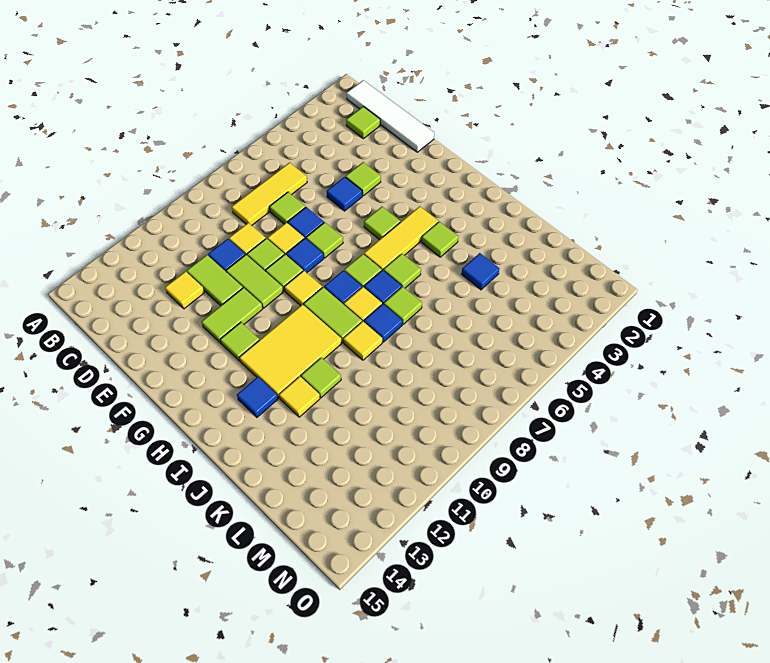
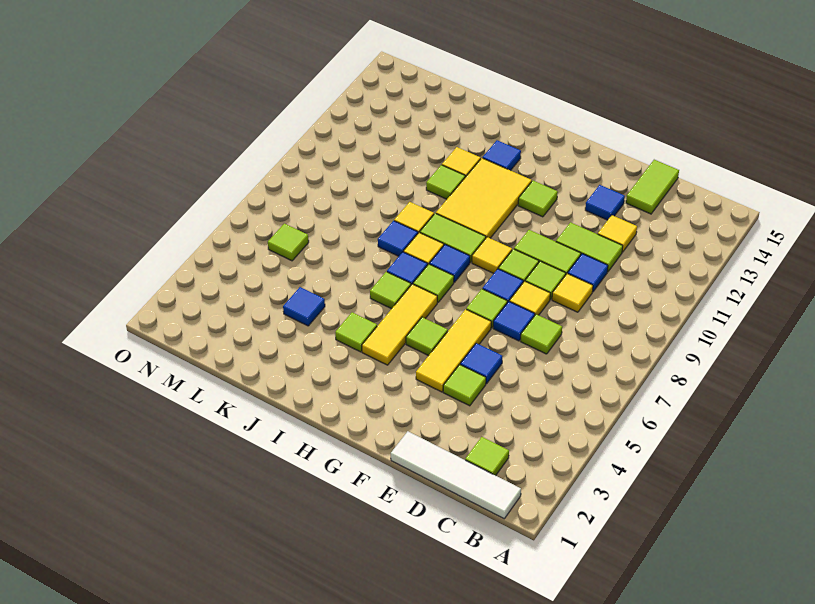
yellow 1x3 tile [232,163,307,225] -> yellow 1x3 tile moved to [416,309,491,392]
none -> blue 1x1 tile [585,185,625,220]
lime 1x2 tile [201,288,263,343] -> lime 1x2 tile moved to [626,160,679,214]
lime 1x1 tile [384,287,422,324] -> lime 1x1 tile moved to [268,224,309,261]

